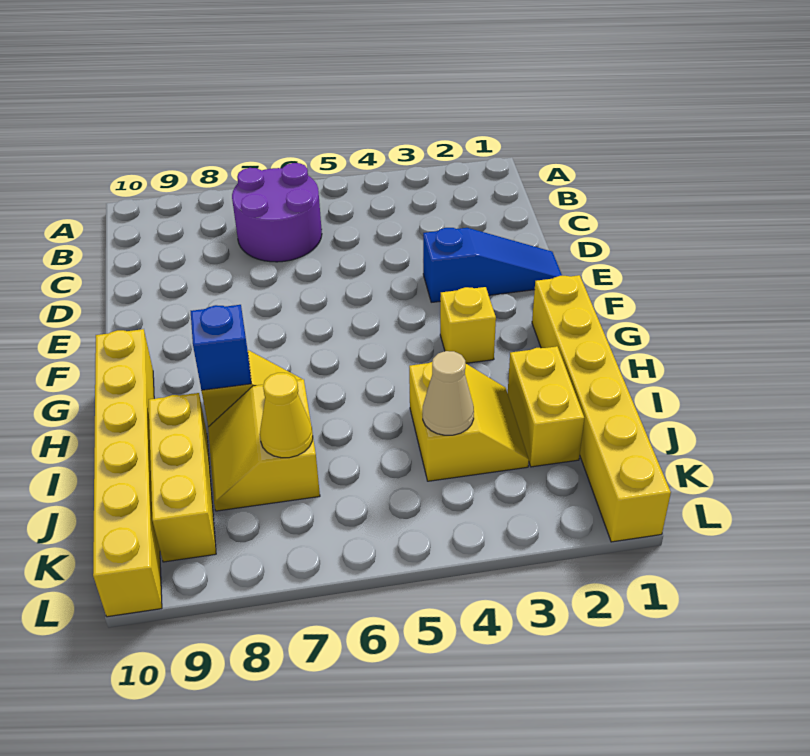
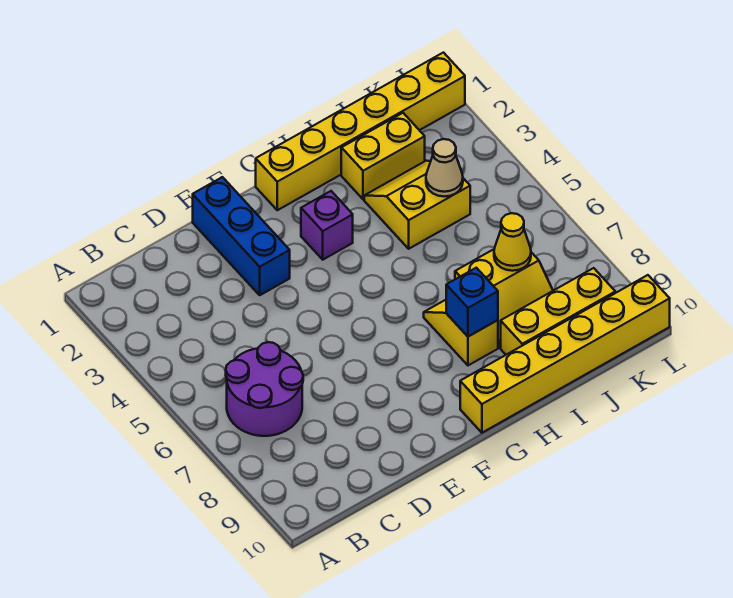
blue 1x3 slope [423,228,562,302] -> blue 1x3 brick [193,177,290,295]
yellow 1x1 brick [440,287,496,363] -> purple 1x1 brick [301,191,353,260]

